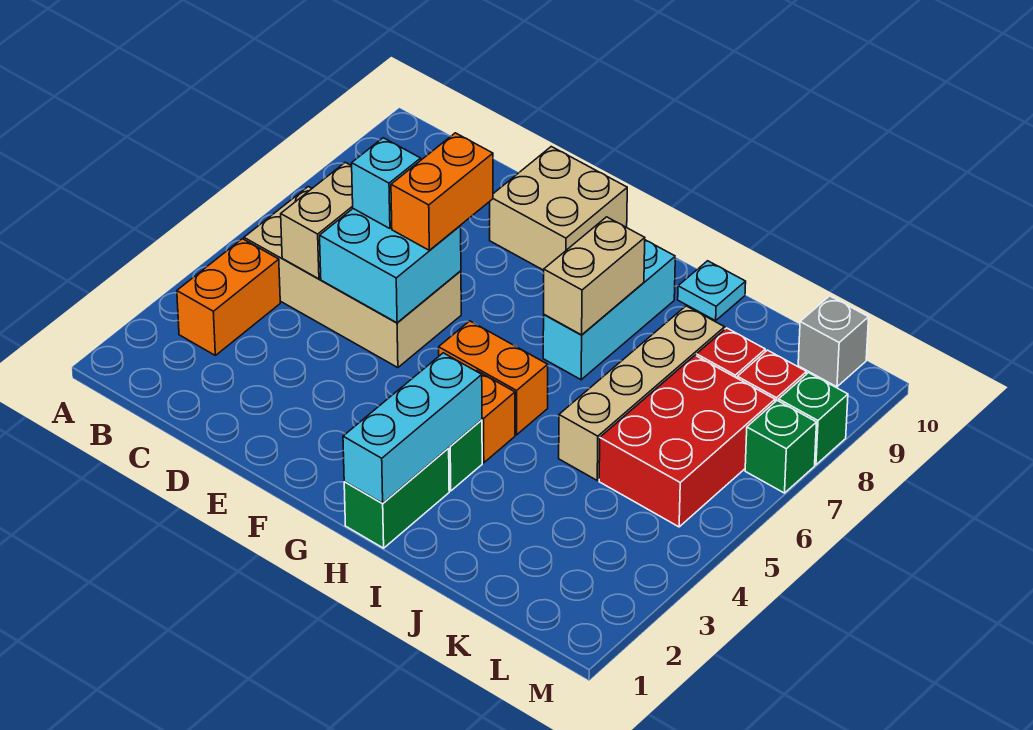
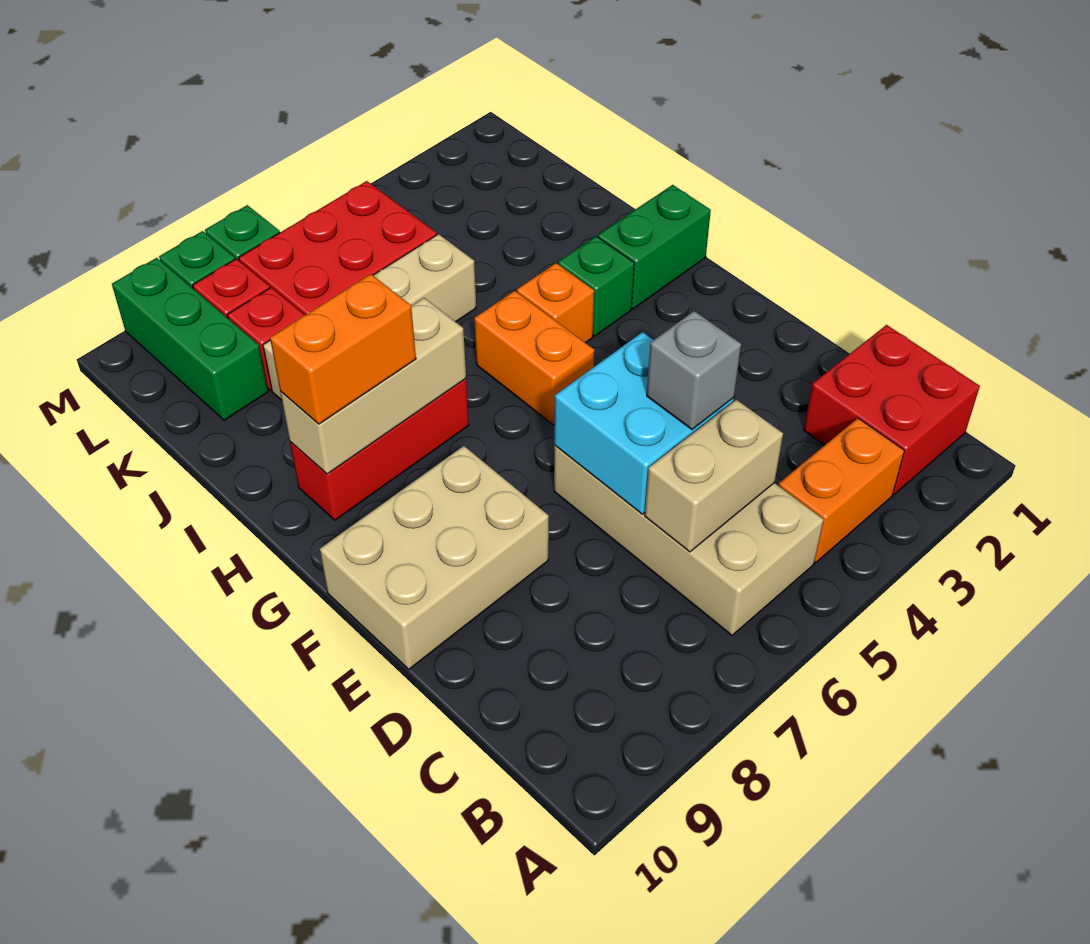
none -> red 2x2 brick [804,325,980,495]
cyan 1x1 brick [352,138,421,229] -> none
orange 1x2 brick [391,133,493,250] -> orange 1x2 brick moved to [270,274,416,424]
tan 2x2 brick [490,147,627,270] -> tan 2x3 brick [320,446,549,669]
cyan 1x3 brick [343,353,482,503] -> none
cyan 1x3 brick [543,240,675,380] -> red 1x3 brick [290,379,469,520]
tan 1x2 brick [544,217,645,335] -> tan 1x3 brick [280,298,466,474]
cyan 1x1 plate [678,261,746,321] -> none
none -> green 1x3 brick [112,258,268,420]
grey 1x1 brick [798,296,869,387] -> grey 1x1 brick moved to [647,311,741,429]

